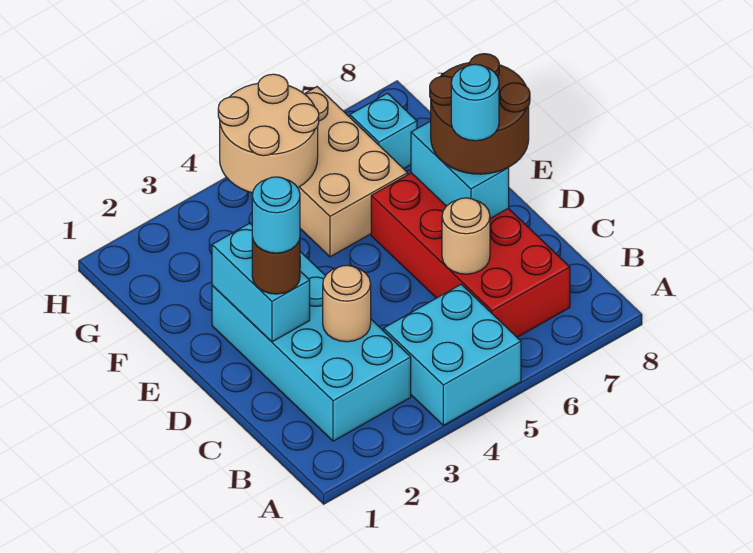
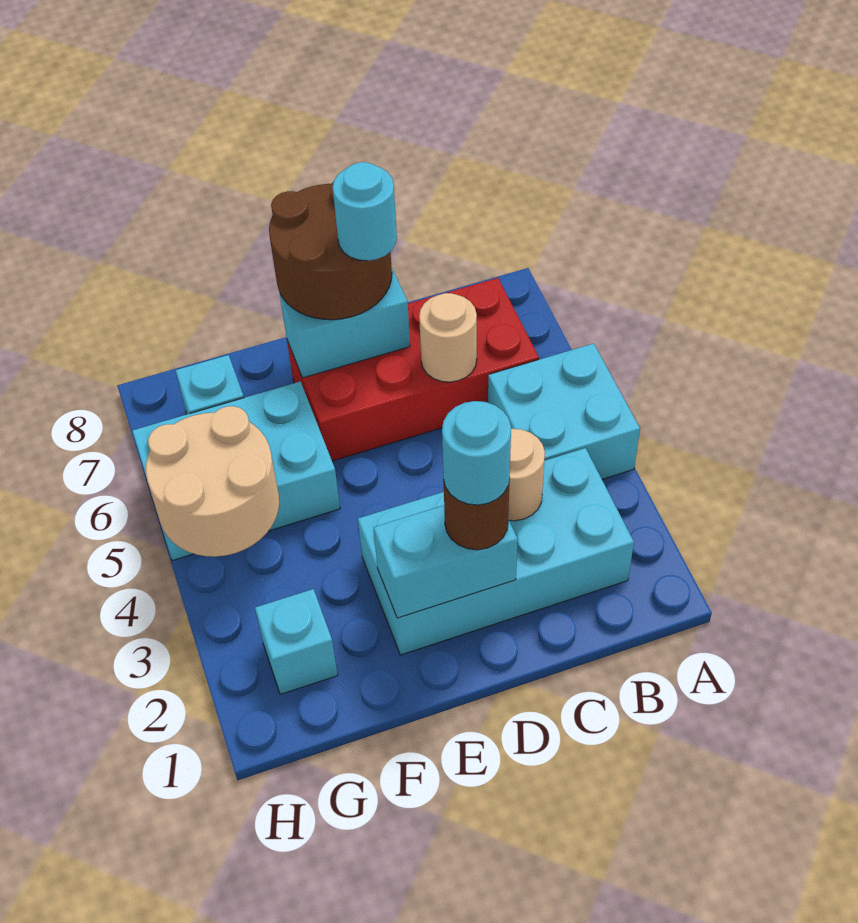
tan 2x3 brick [298,87,408,257] -> cyan 2x3 brick [132,382,340,561]
none -> cyan 1x1 brick [255,589,338,694]

